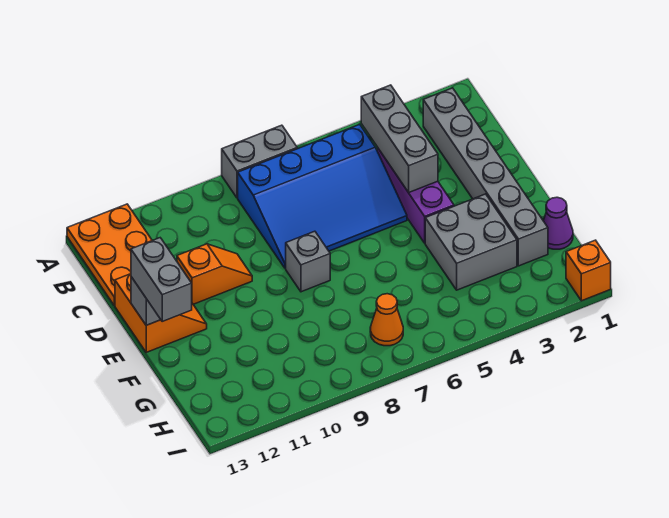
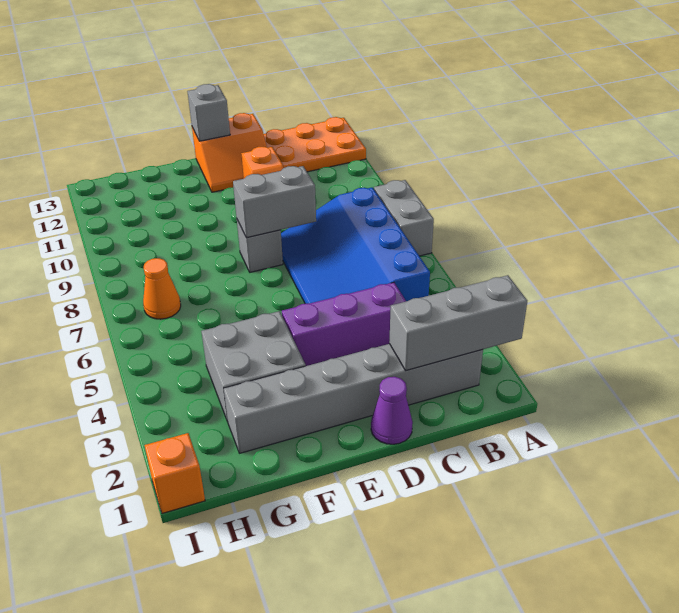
grey 1x3 brick [361,85,438,192] -> grey 1x3 brick moved to [389,275,527,371]
grey 1x2 brick [131,238,192,321] -> grey 1x2 brick moved to [233,166,316,238]
purple 1x1 cone [543,197,573,249] -> purple 1x1 cone moved to [371,377,413,444]

